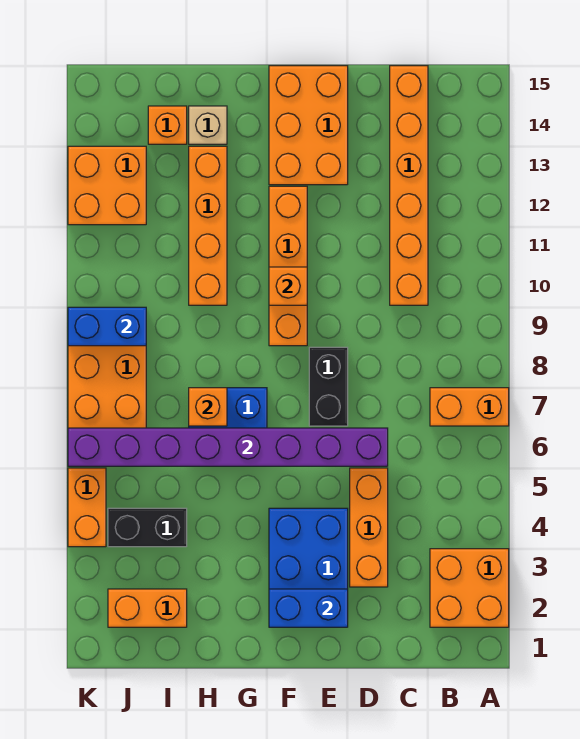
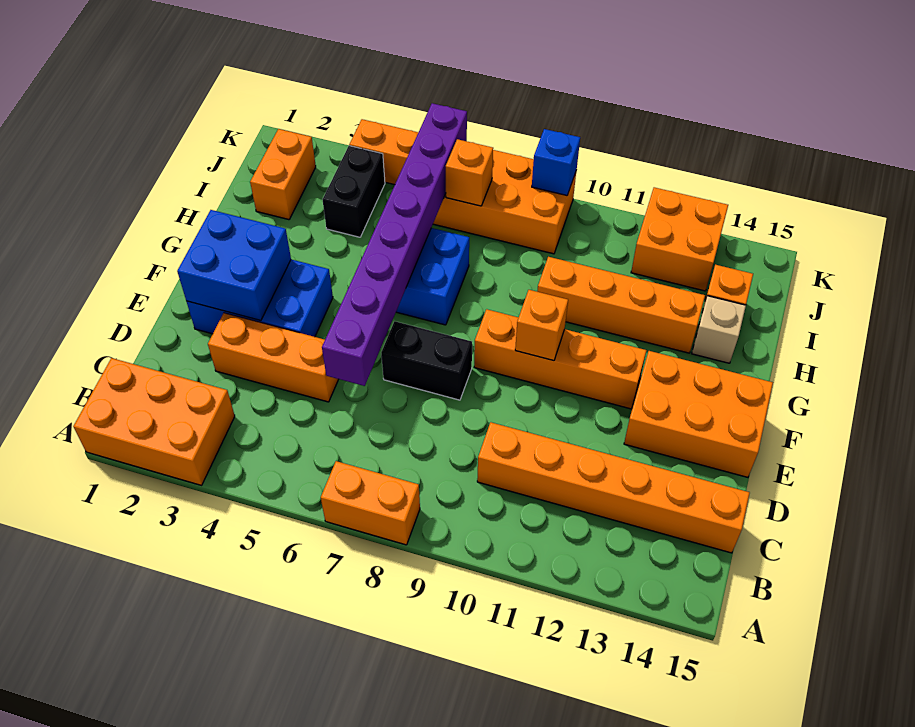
orange 2x2 brick [430,549,509,627] -> orange 2x3 brick [73,358,235,485]
orange 1x2 brick [430,388,509,426] -> orange 1x2 brick turned to [321,461,420,545]
blue 1x2 brick [269,589,348,627] -> blue 2x2 brick [177,210,291,321]
orange 1x1 brick [189,388,227,426] -> orange 1x1 brick moved to [446,139,493,206]
blue 1x2 brick [68,307,146,346] -> blue 1x1 brick [532,129,580,195]

